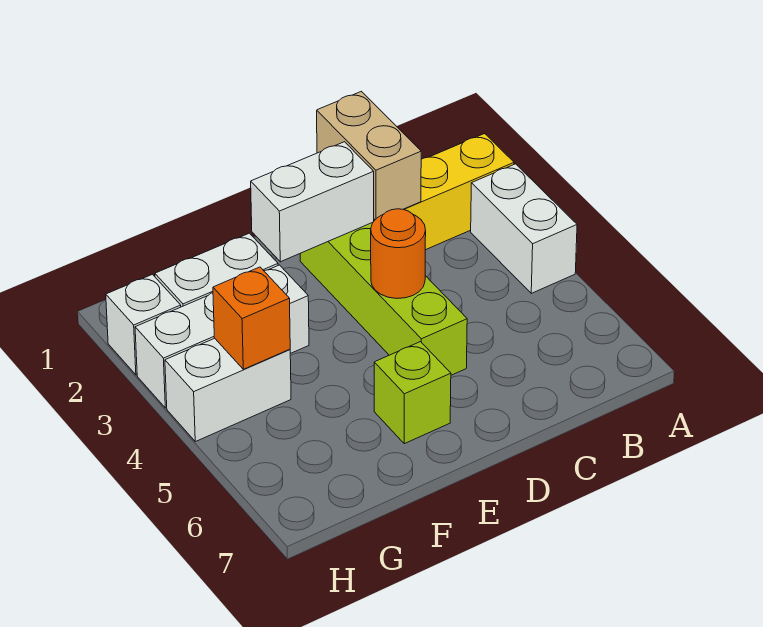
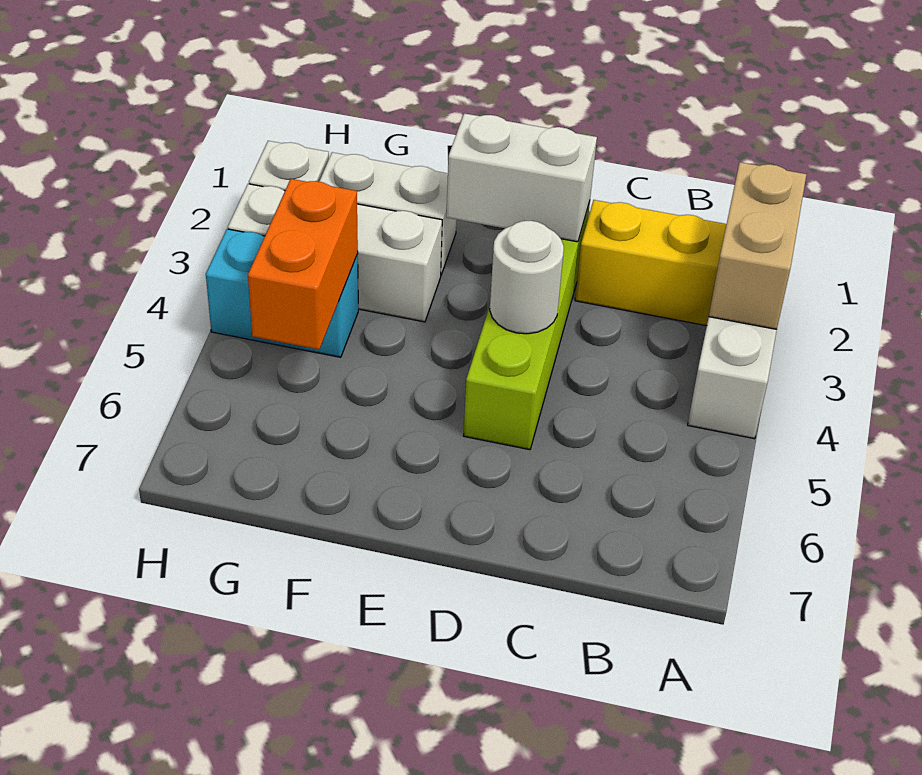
tan 1x2 brick [317,91,421,220] -> tan 1x2 brick moved to [709,162,807,329]
orange 1x1 round brick [371,209,426,299] -> white 1x1 round brick [490,221,564,334]
lime 1x1 brick [374,342,451,444] -> none
white 1x2 brick [165,338,291,442] -> cyan 1x2 brick [206,229,358,357]
orange 1x1 brick [213,267,290,369] -> orange 1x2 brick [248,179,358,350]

